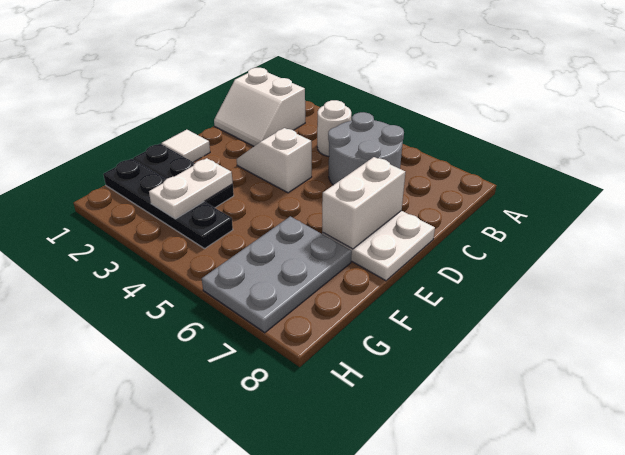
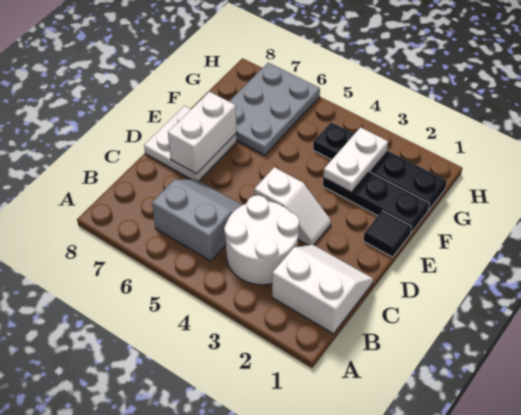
white 1x1 round brick [317,100,351,156] -> white 2x2 round brick [224,195,299,285]
grey 2x2 round brick [328,112,404,185] -> grey 2x2 slope [152,180,242,261]
white 1x1 tile [162,130,210,162] -> black 1x1 tile [363,211,412,257]

